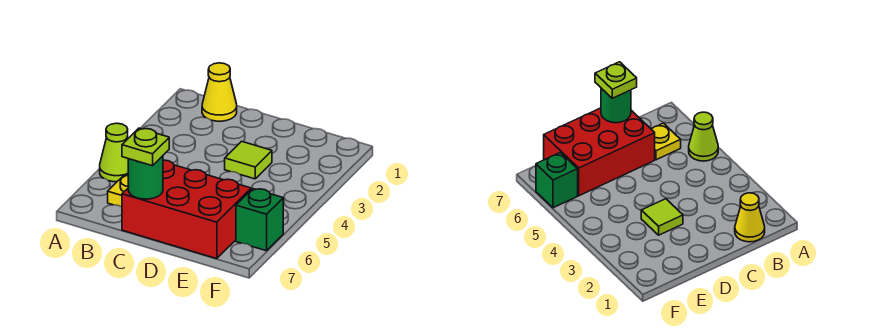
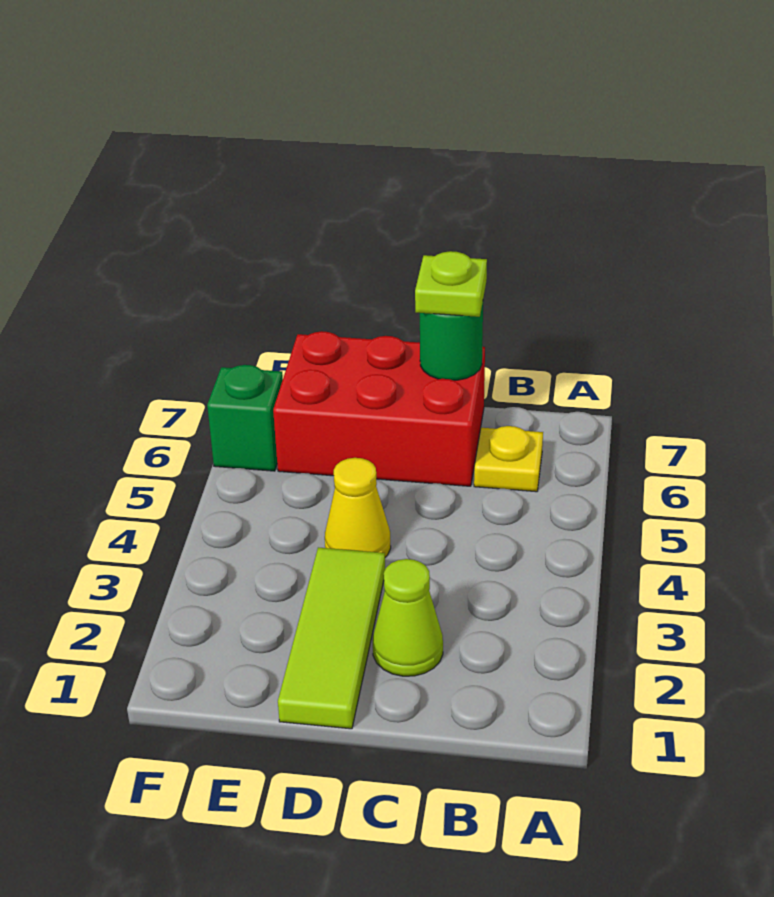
lime 1x1 cone [100,123,128,182] -> lime 1x1 cone moved to [373,559,443,676]
yellow 1x1 cone [202,63,237,121] -> yellow 1x1 cone moved to [325,458,391,557]
lime 1x1 tile [225,141,272,179] -> lime 1x3 tile [278,547,385,729]

